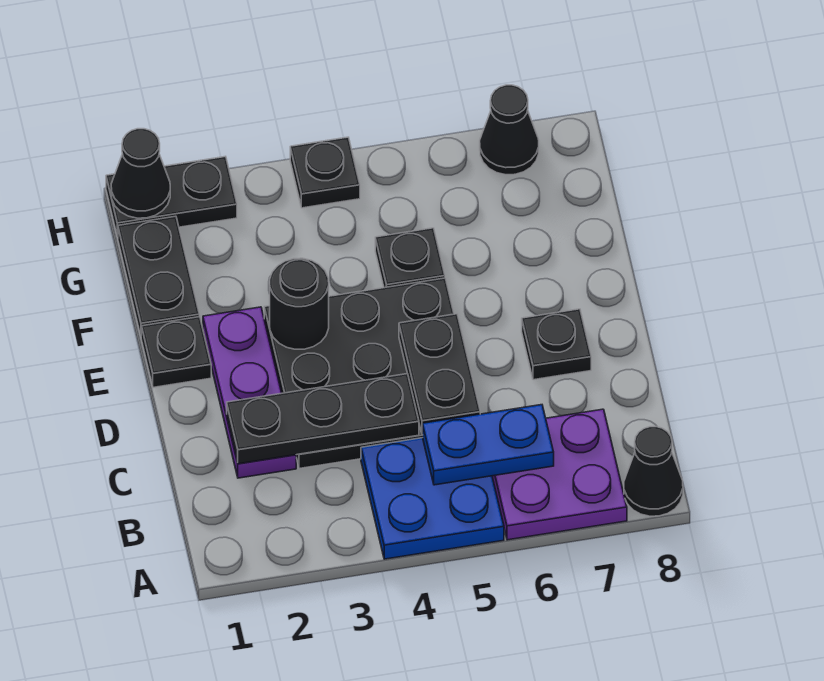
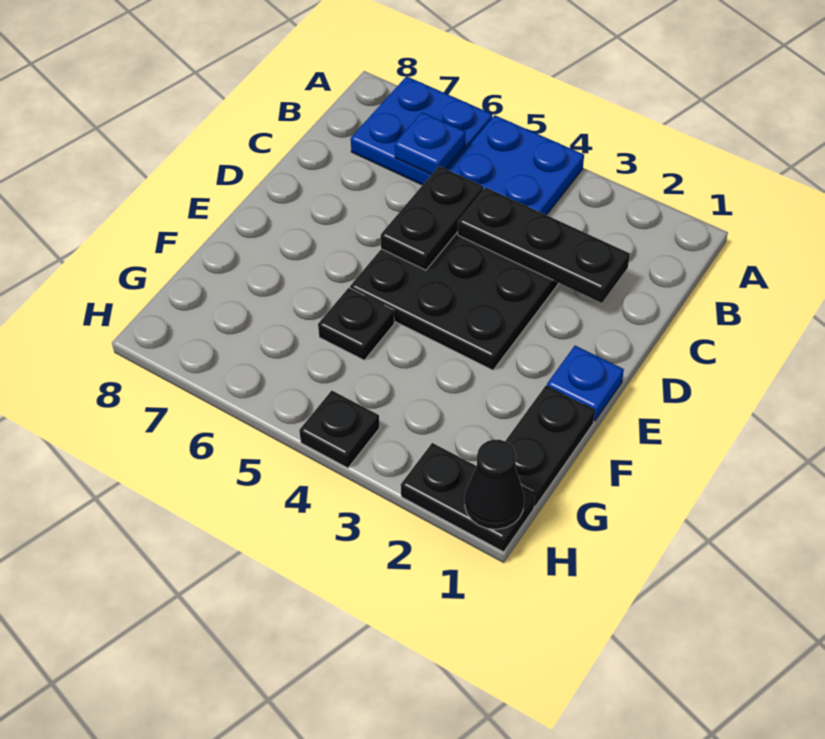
purple 2x2 plate [492,409,627,540] -> blue 2x2 plate [351,76,492,185]
black 1x1 cone [624,427,683,516] -> none
blue 1x2 plate [423,405,554,485] -> blue 1x1 plate [395,112,465,175]
purple 1x3 plate [203,307,296,478] -> none
black 1x1 plate [522,309,591,380] -> none
black 1x1 plate [141,317,211,387] -> blue 1x1 plate [547,346,624,421]
black 1x1 round brick [270,258,329,349] -> none
black 1x1 cone [480,85,539,175] -> none

